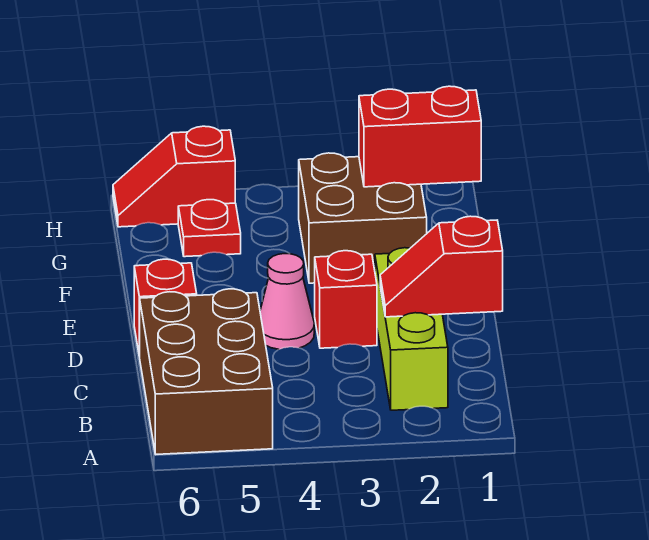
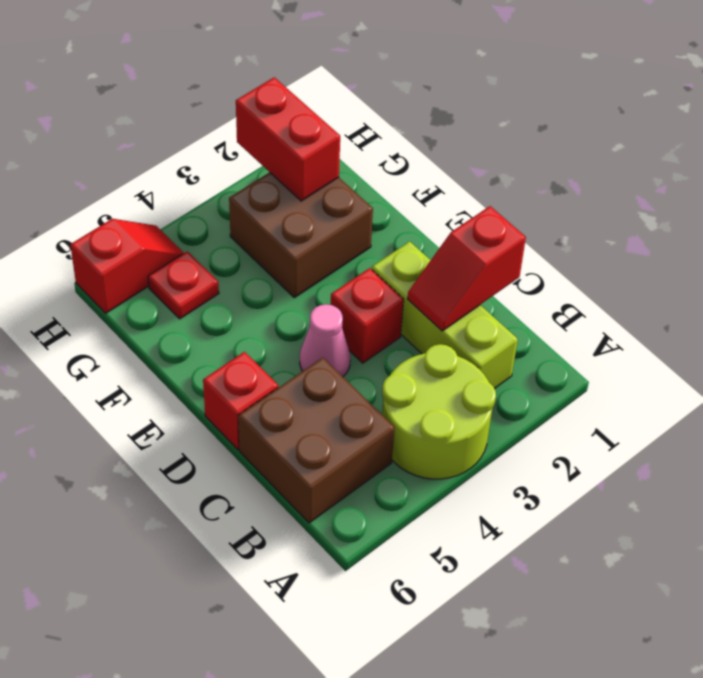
none -> lime 2x2 round brick [382,344,496,479]
brown 2x3 brick [140,289,273,454] -> brown 2x2 brick [238,358,395,523]
red 1x2 brick [359,86,481,187] -> red 1x2 brick turned to [236,77,340,201]
red 1x2 slope [113,126,235,227] -> red 1x2 slope turned to [70,219,184,313]

